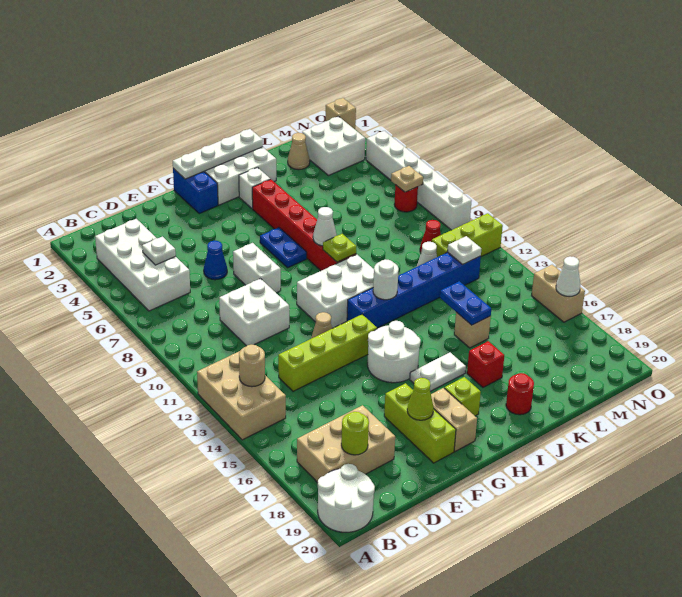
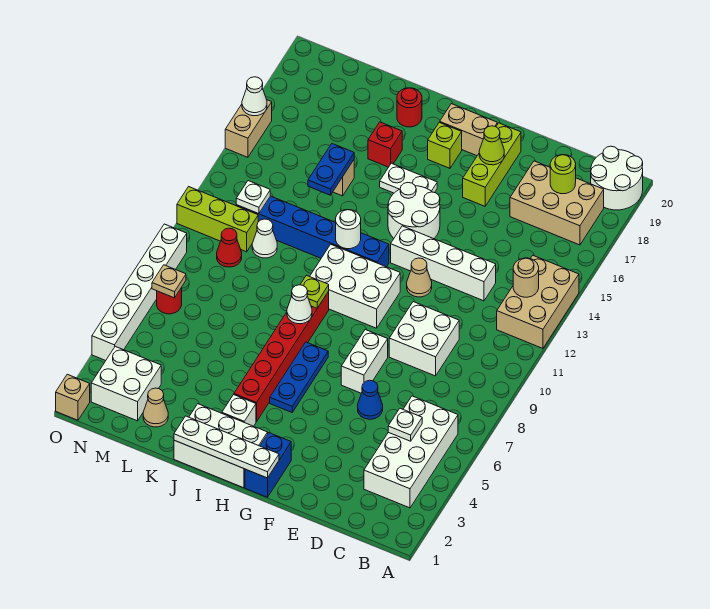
lime 1x4 brick [278,314,377,391] -> white 1x4 brick [391,226,496,301]
tan 1x2 brick [431,388,477,452] -> tan 1x2 brick turned to [440,104,497,156]
blue 1x2 plate [260,227,307,268] -> blue 1x3 plate [270,342,328,412]

